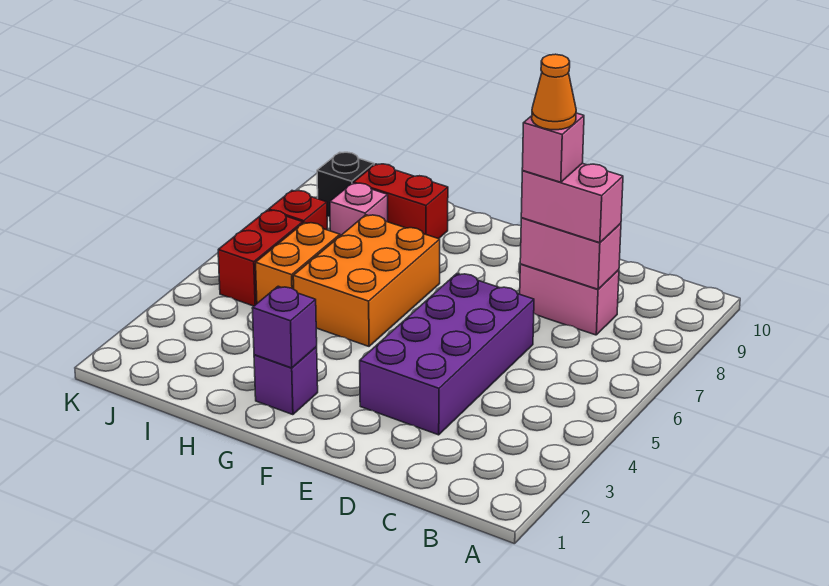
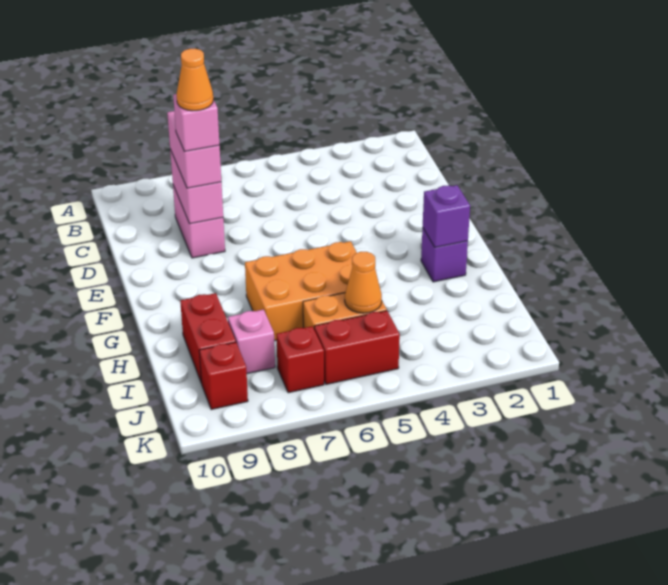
purple 2x4 brick [360,274,534,435] -> none
none -> orange 1x1 cone [345,252,382,313]
black 1x1 brick [317,152,374,217] -> red 1x1 brick [199,342,248,410]

